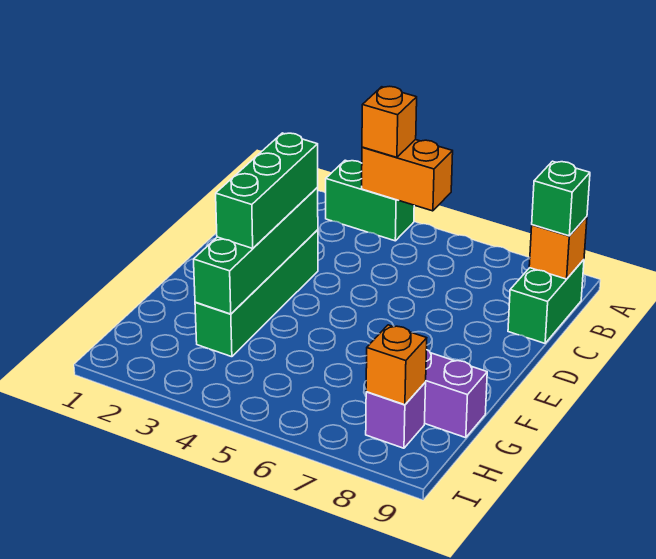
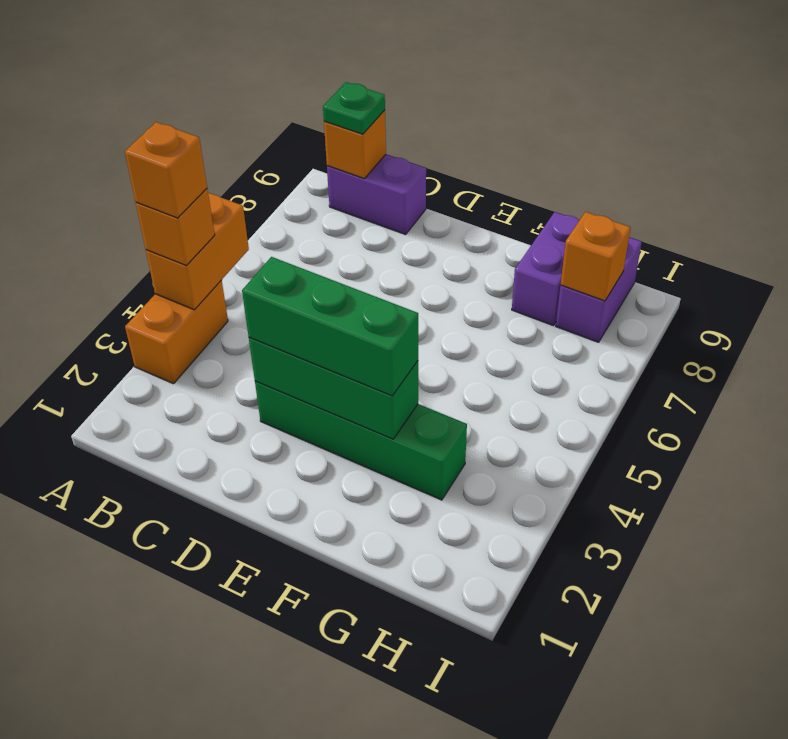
green 1x2 brick [326,160,414,241] -> orange 1x2 brick [125,281,228,384]
none -> orange 1x1 brick [125,122,207,218]
green 1x2 brick [508,260,584,343] -> purple 1x2 brick [327,154,426,234]
green 1x1 brick [532,161,590,236] -> green 1x1 plate [323,82,385,134]
green 1x4 brick [194,188,318,314] -> green 1x3 brick [249,337,418,439]
purple 1x1 brick [366,382,426,448] -> purple 1x2 brick [556,237,642,342]

